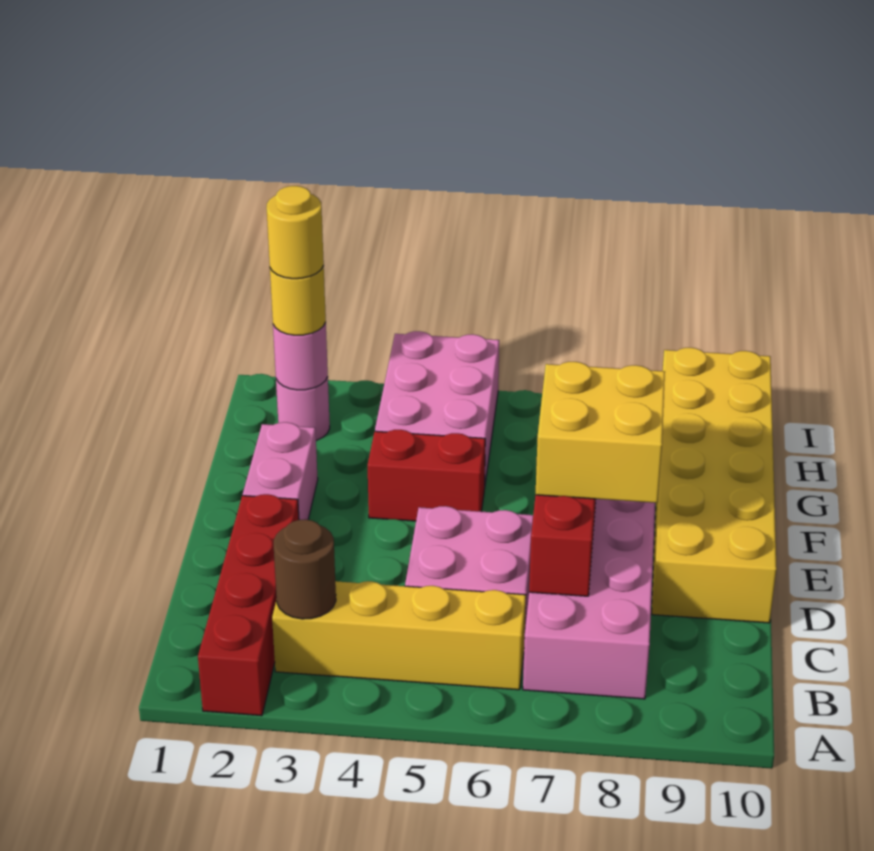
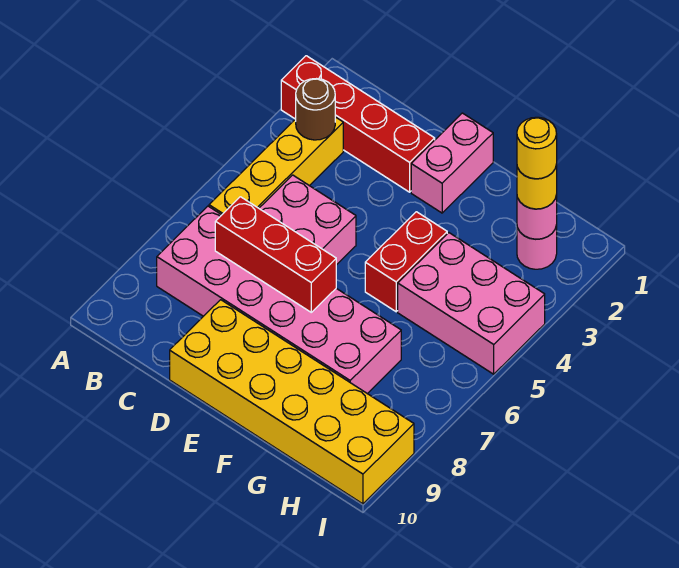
yellow 2x2 brick [535,362,665,503] -> none
pink 1x2 brick [243,422,318,520] -> pink 1x2 brick turned to [411,113,493,213]

